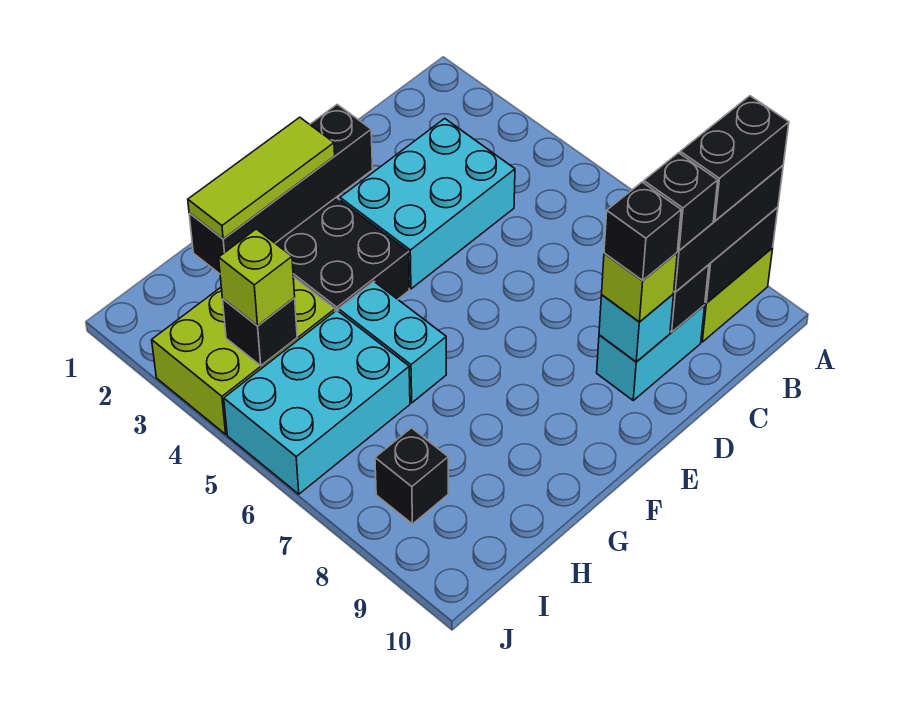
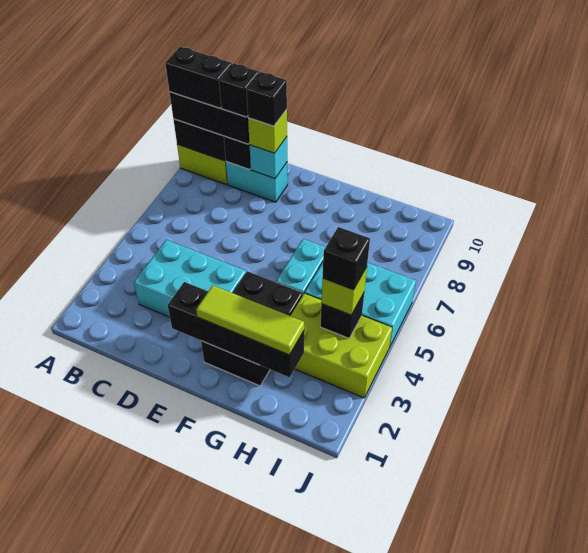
black 1x1 brick [375,428,448,524] -> black 1x1 brick moved to [323,227,370,290]

